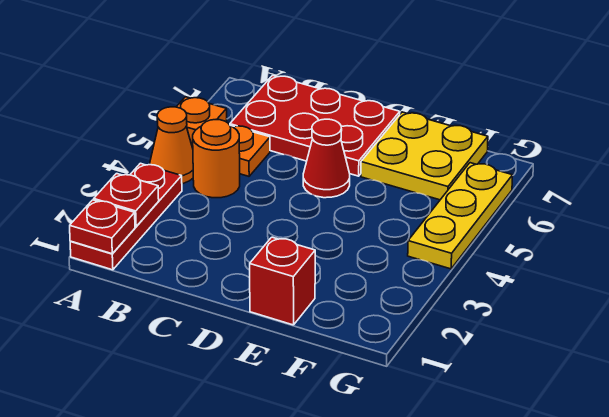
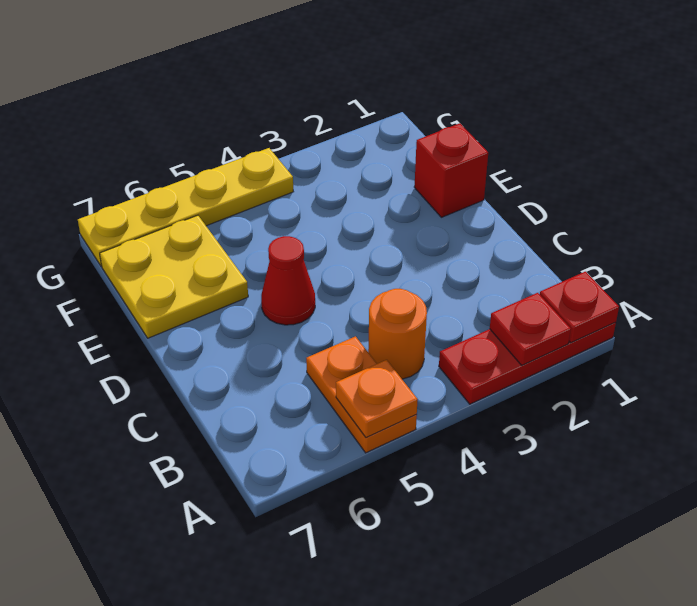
orange 1x1 cone [150,107,193,184] -> none
red 2x3 plate [230,75,400,176] -> none
yellow 1x3 plate [408,163,513,269] -> yellow 1x4 plate [78,148,293,267]

